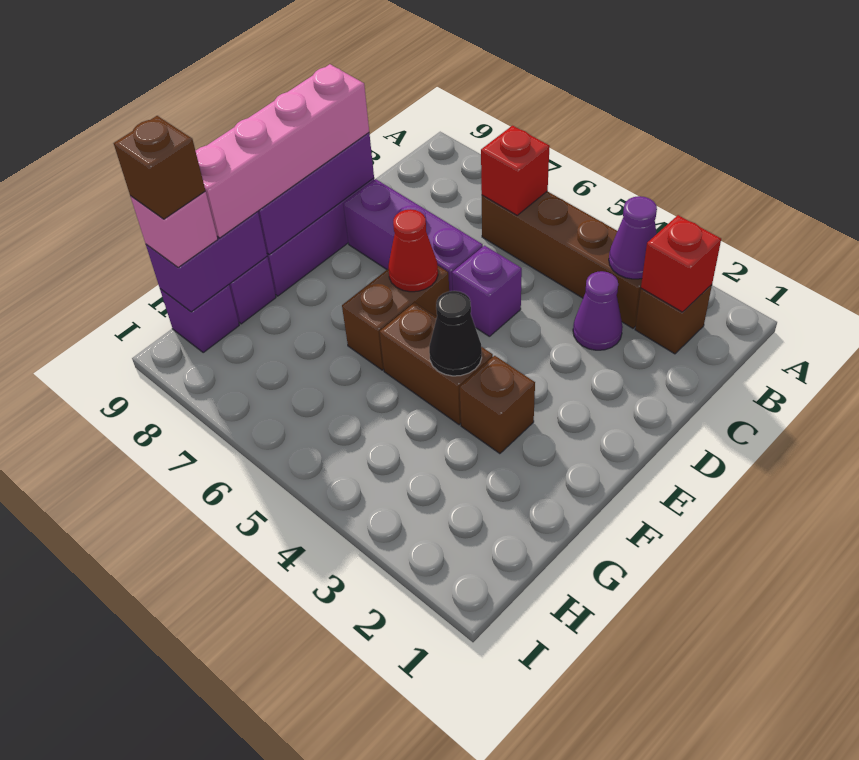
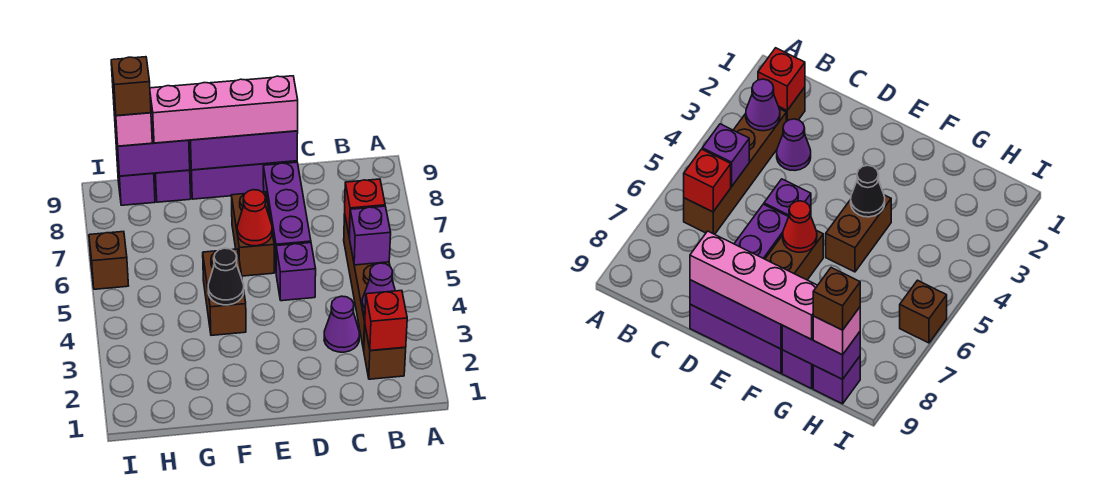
none -> purple 1x1 brick [349,206,391,265]
brown 1x2 brick [342,266,449,370] -> brown 1x2 brick turned to [231,192,274,276]
brown 1x1 brick [460,356,535,454] -> brown 1x1 brick moved to [89,232,129,289]

